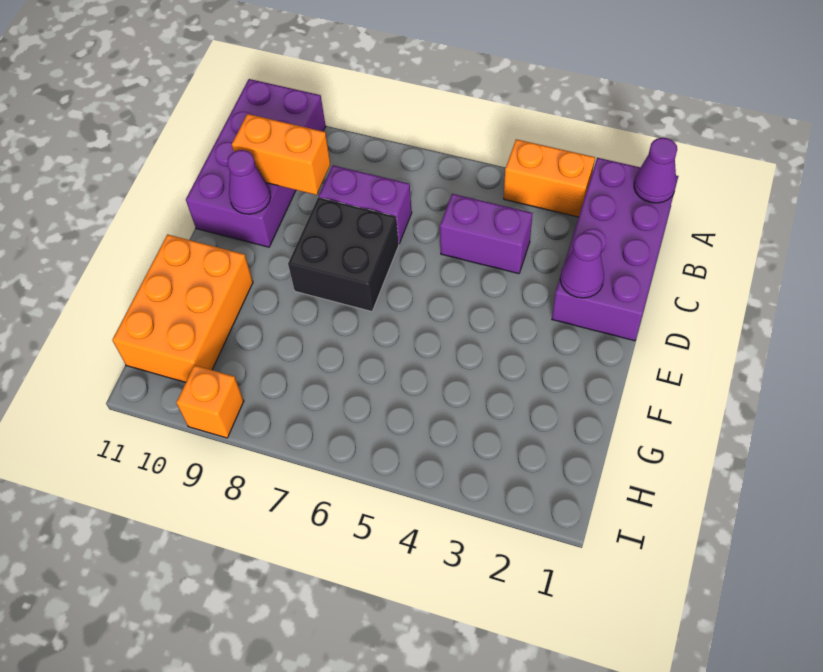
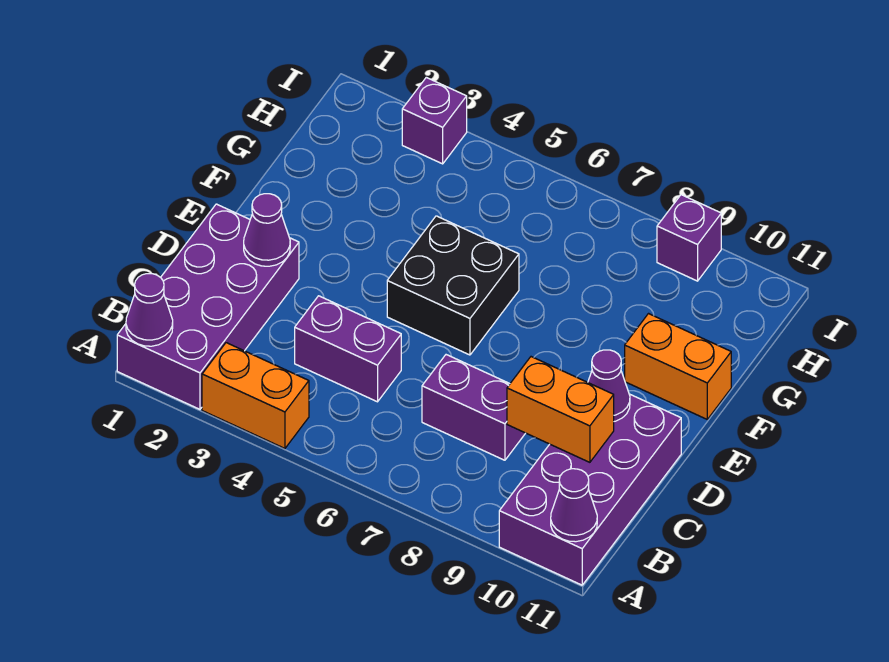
none -> purple 1x1 cone [551,469,597,542]
black 2x2 brick [288,198,399,312] -> black 2x2 brick moved to [387,216,519,355]
orange 2x3 brick [112,235,253,382] -> orange 1x2 brick [625,314,731,419]
none -> purple 1x1 brick [402,77,467,164]
orange 1x1 brick [176,365,244,438] -> purple 1x1 brick [657,195,721,281]

